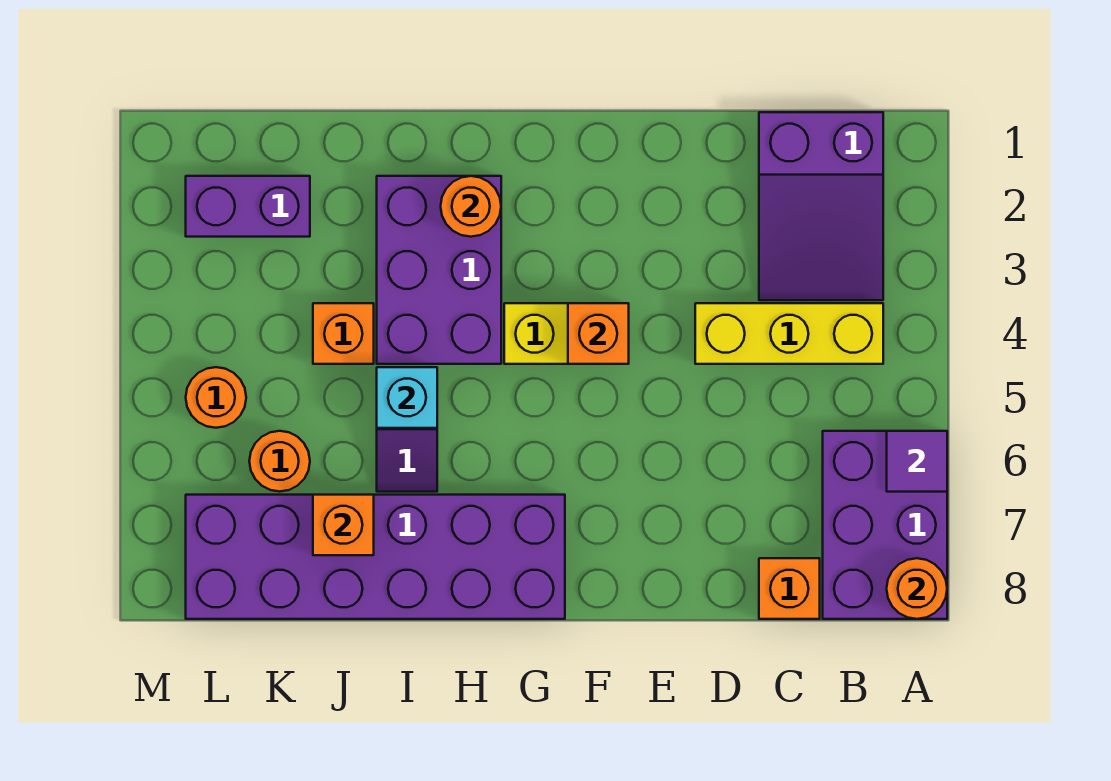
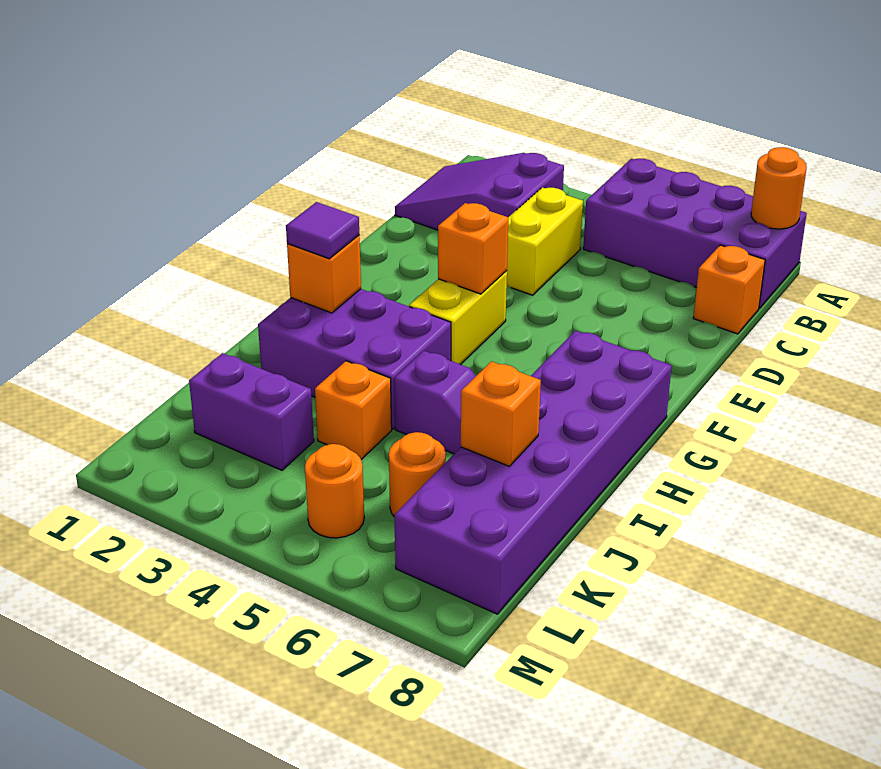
purple 2x3 brick [823,431,947,619] -> purple 2x4 brick [583,159,807,309]
purple 1x1 tile [887,431,947,492] -> purple 1x1 tile moved to [286,202,359,259]
purple 2x3 slope [759,112,883,300] -> purple 2x3 slope turned to [395,153,564,230]
yellow 1x3 brick [695,303,883,364] -> yellow 1x2 brick [507,187,583,295]
orange 1x1 round brick [441,176,501,237] -> orange 1x1 brick [287,235,361,313]
cyan 1x1 brick [377,367,437,428] -> none
purple 1x2 brick [186,176,310,237] -> purple 1x2 brick turned to [189,353,314,470]

